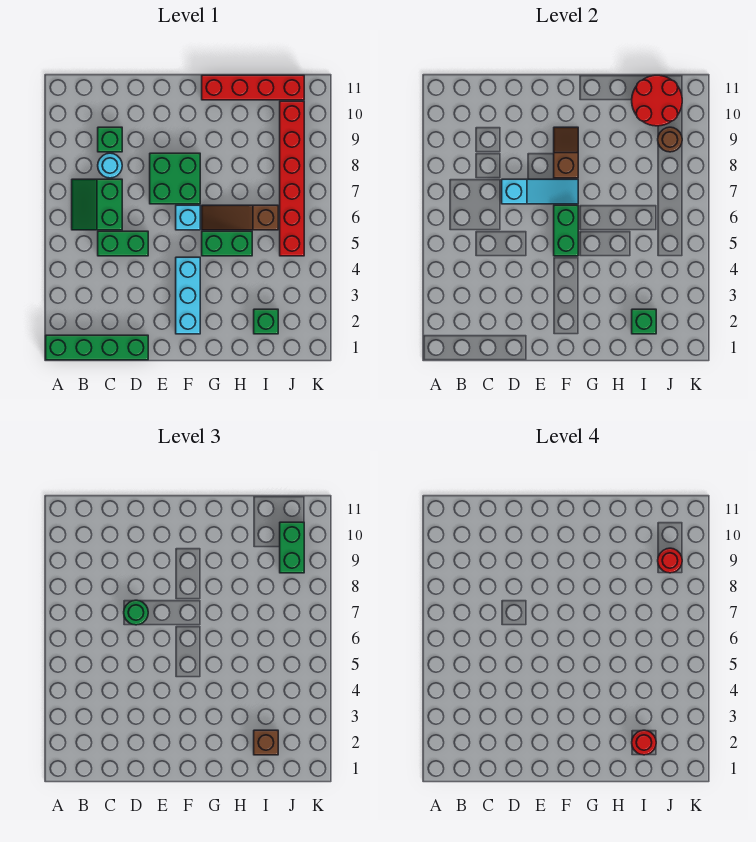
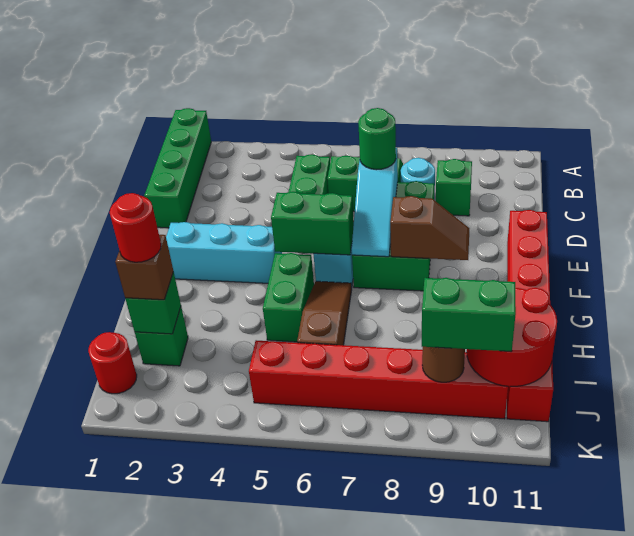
green 2x2 brick [150,153,200,204] -> green 2x3 brick [352,181,434,291]
red 1x4 brick [202,75,304,100] -> red 1x6 brick [507,210,553,422]
red 1x1 round brick [658,548,682,573] -> red 1x1 round brick moved to [88,332,137,394]

